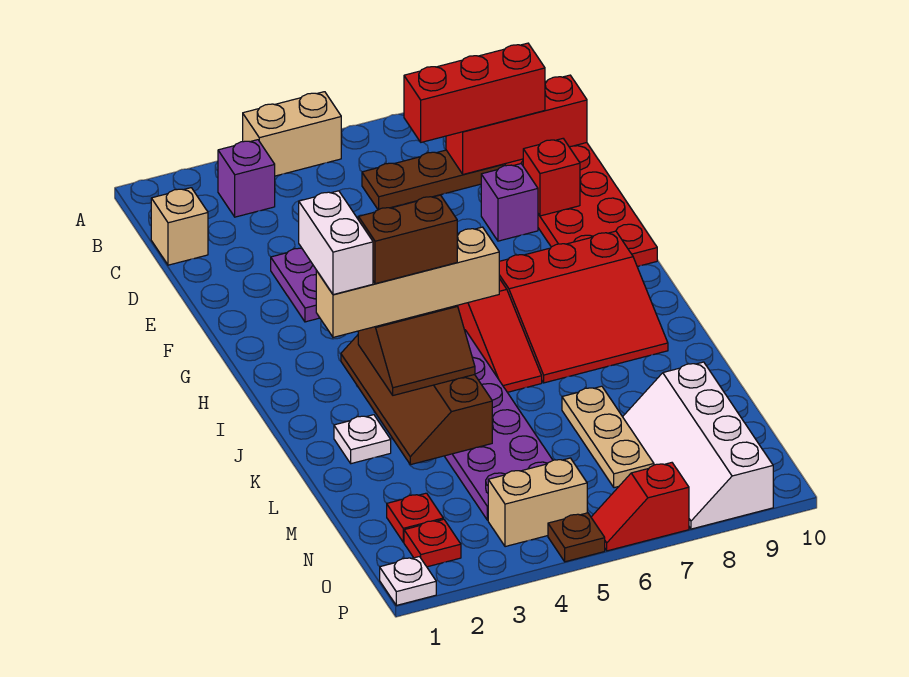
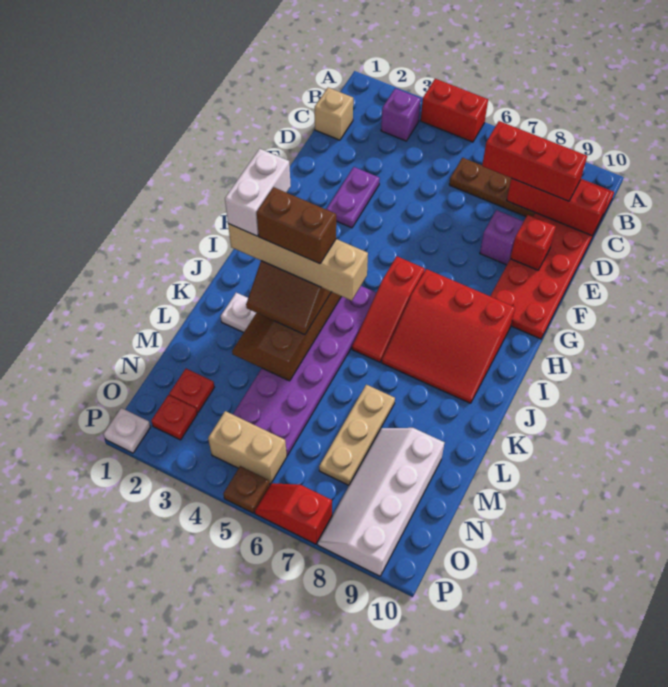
tan 1x2 brick [243,92,341,176] -> red 1x2 brick [421,79,488,142]

